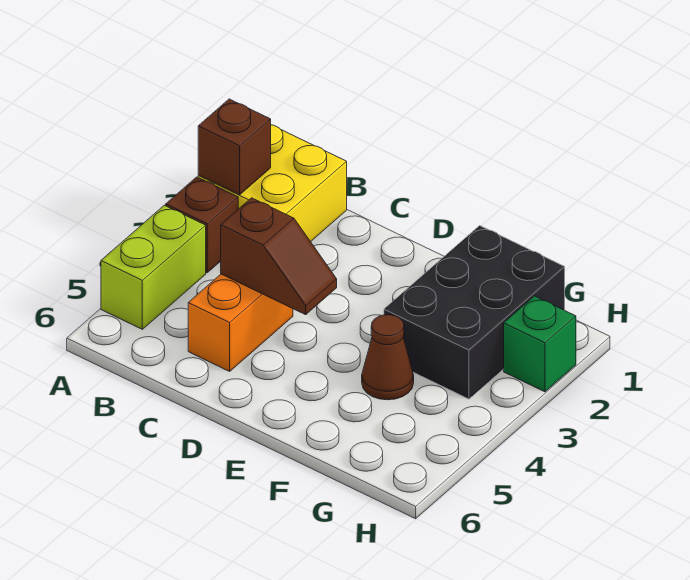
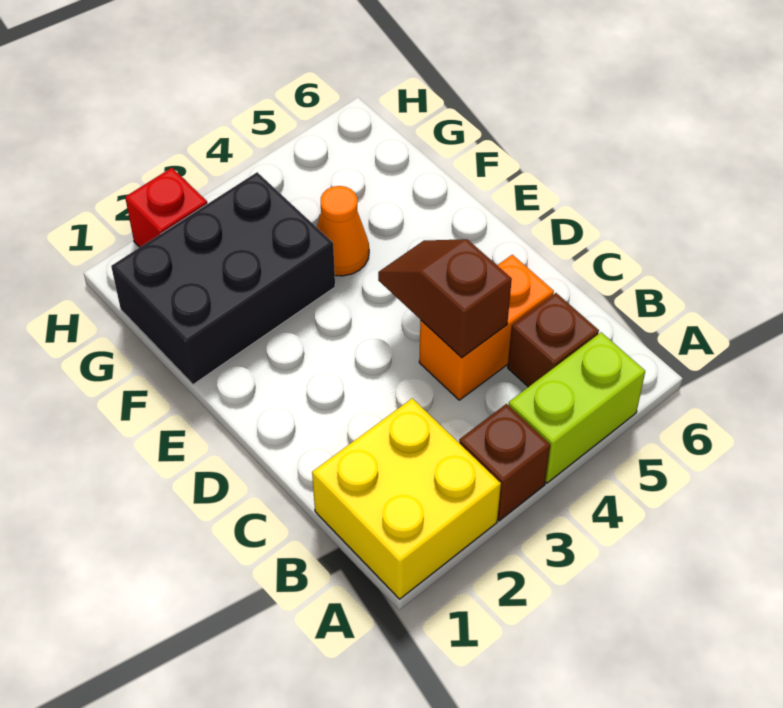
brown 1x1 brick [198,99,271,195] -> brown 1x1 brick moved to [508,293,599,387]
brown 1x1 cone [362,315,414,400] -> orange 1x1 cone [317,186,369,276]
green 1x1 brick [504,296,576,392] -> red 1x1 brick [125,168,207,247]

